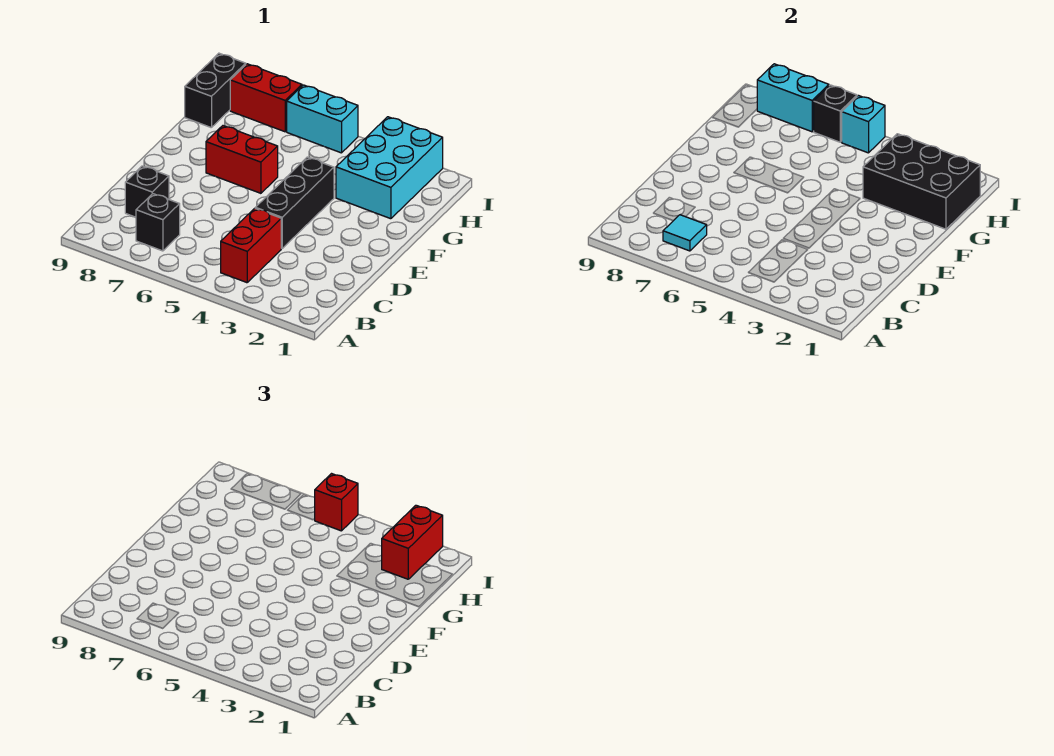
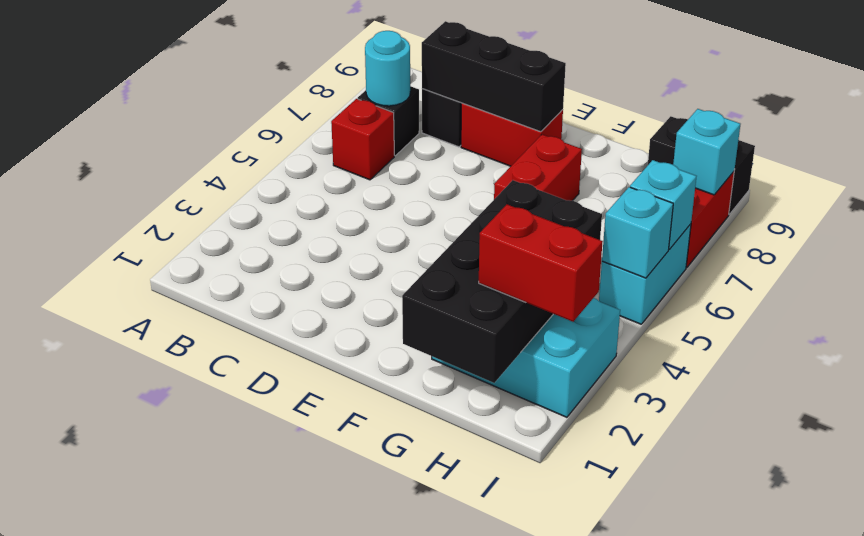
red 1x2 brick [221,208,281,283] -> red 1x2 brick moved to [461,103,563,166]
cyan 1x1 tile [663,215,707,251] -> cyan 1x1 round brick [365,31,410,106]
black 1x3 brick [255,157,334,248] -> black 1x3 brick moved to [422,21,566,132]
black 2x3 brick [863,134,980,229] -> black 2x4 brick [402,180,602,383]
red 1x1 brick [315,474,358,531] -> red 1x1 brick moved to [331,99,394,180]
black 1x1 brick [814,85,857,142] -> cyan 1x1 brick [630,160,697,249]
cyan 1x2 brick [757,64,829,132] -> cyan 1x1 brick [673,109,740,195]

